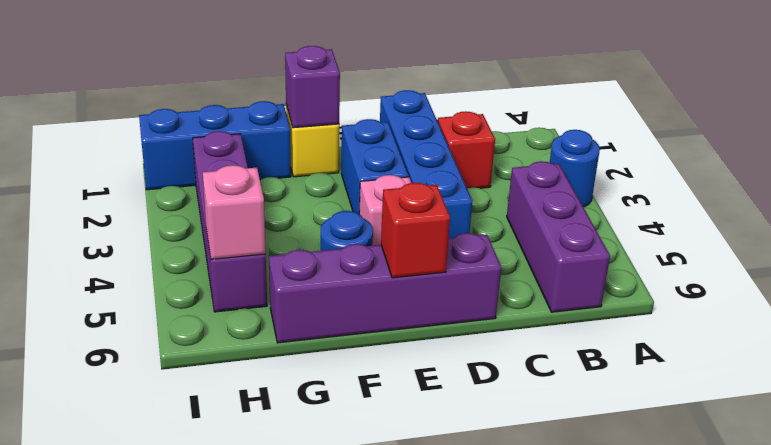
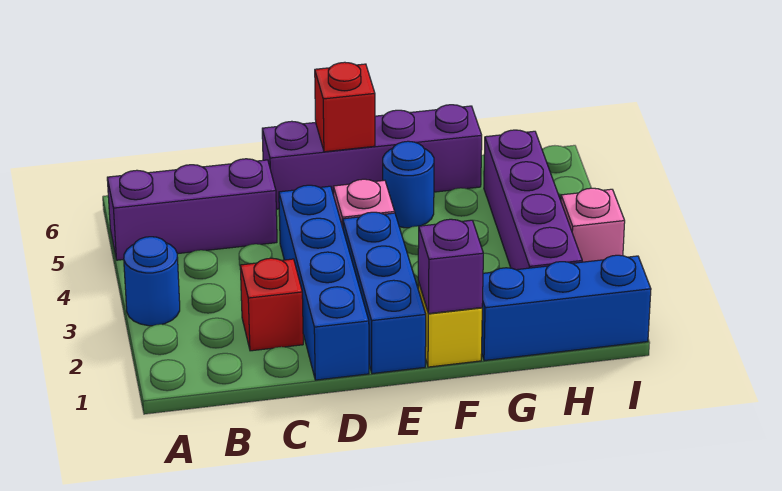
purple 1x3 brick [507,161,610,312] -> purple 1x3 brick turned to [107,159,277,260]
blue 1x2 brick [341,119,409,214] -> blue 1x3 brick [343,212,426,374]
pink 1x1 brick [203,165,266,259] -> pink 1x1 brick moved to [561,188,625,262]

